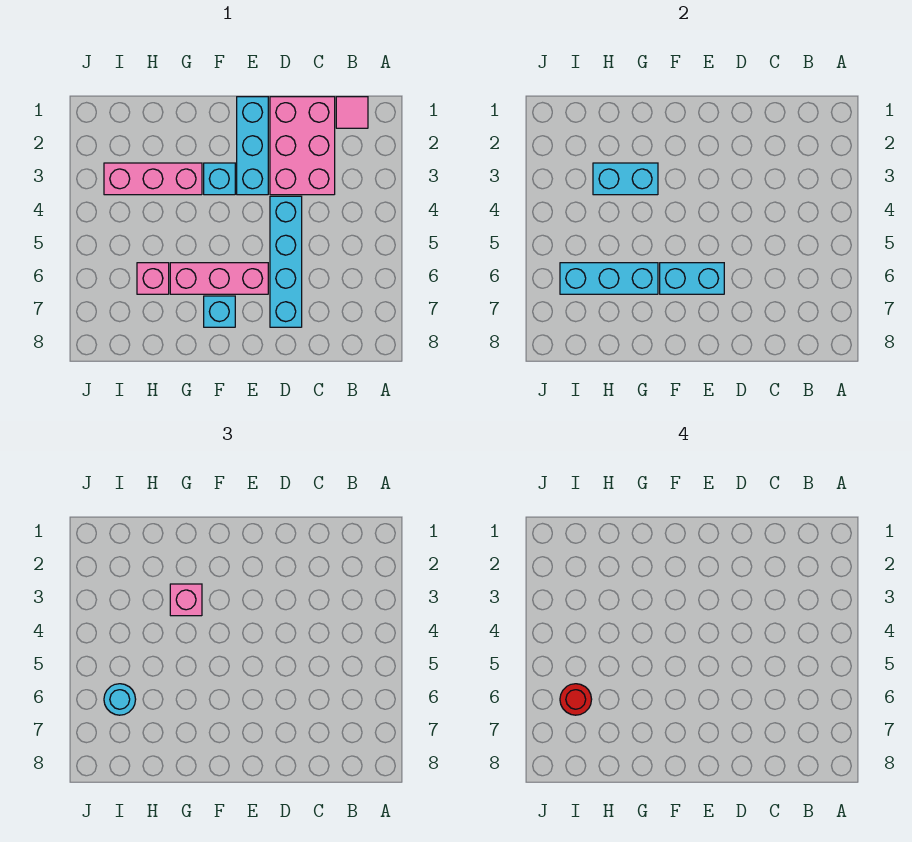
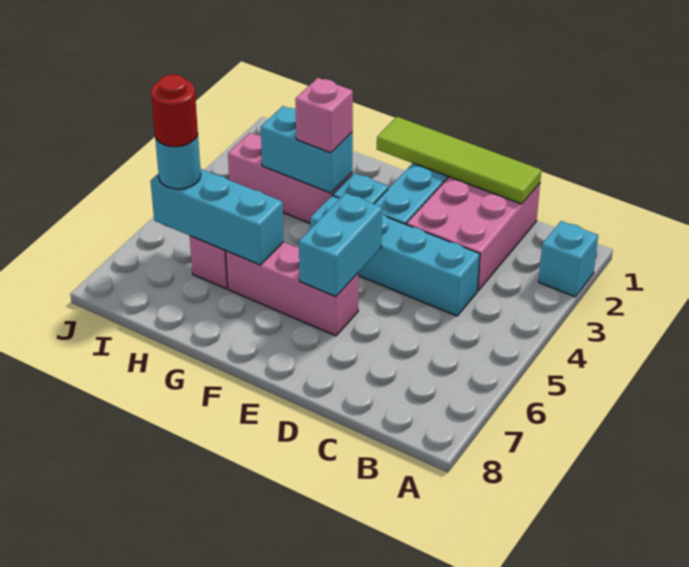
pink 1x1 tile [336,97,368,128] -> none
none -> lime 1x4 tile [377,117,541,204]
cyan 1x4 brick [270,196,302,327] -> cyan 1x4 brick turned to [310,196,480,316]
cyan 1x2 brick [660,263,724,294] -> cyan 1x2 brick turned to [299,193,382,297]
cyan 1x1 brick [204,296,235,327] -> cyan 1x1 brick moved to [539,221,598,297]

